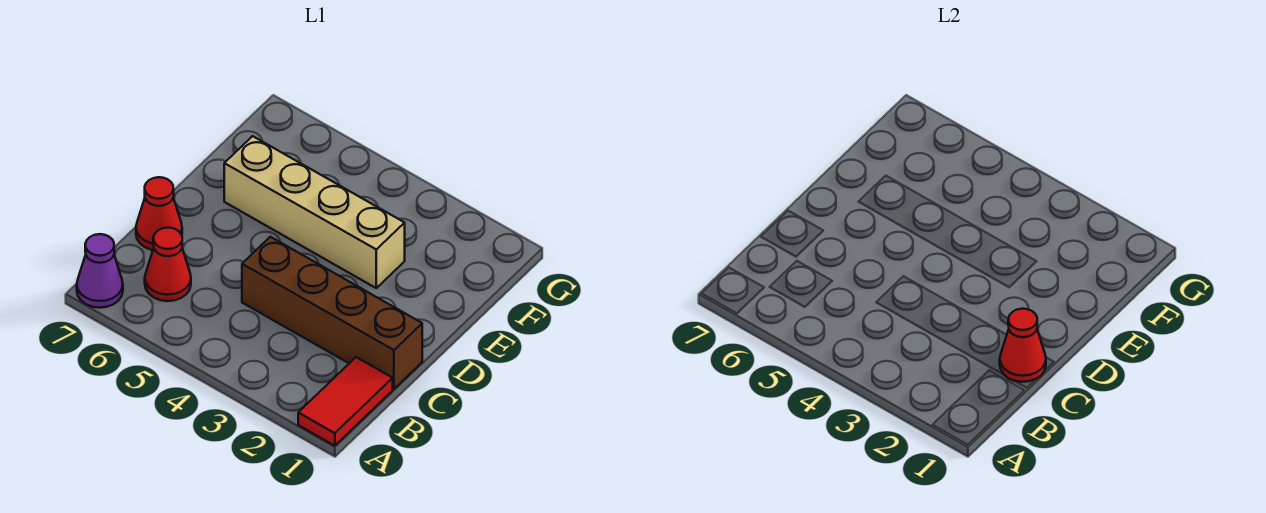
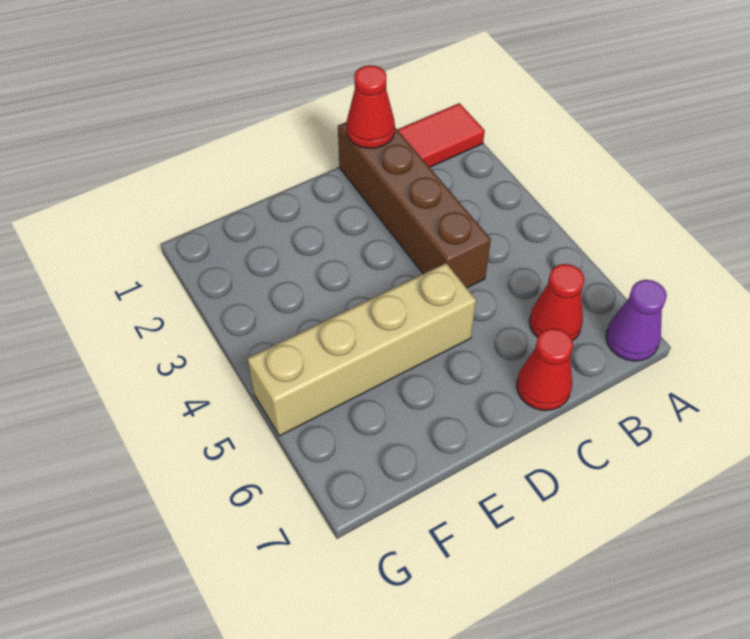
tan 1x4 brick [224,136,405,288] -> tan 1x4 brick turned to [247,263,476,436]

